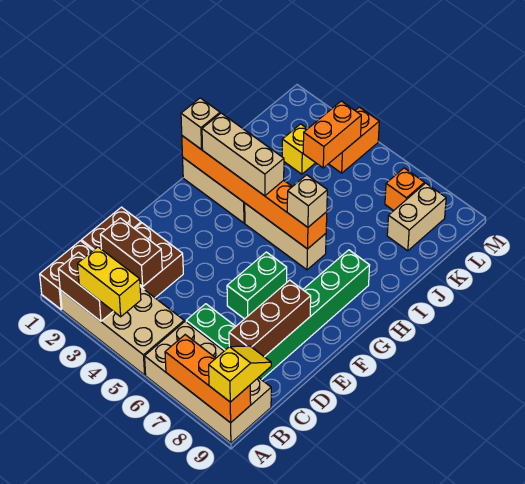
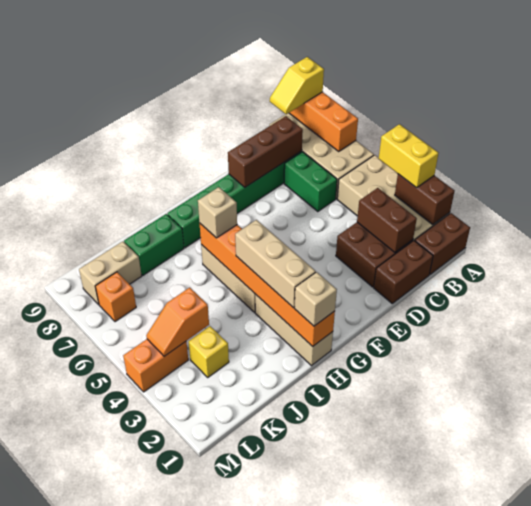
green 1x2 brick [227,252,287,319] -> green 1x2 brick moved to [124,214,184,275]
orange 1x2 brick [303,101,361,168] -> orange 1x2 slope [146,288,209,356]

